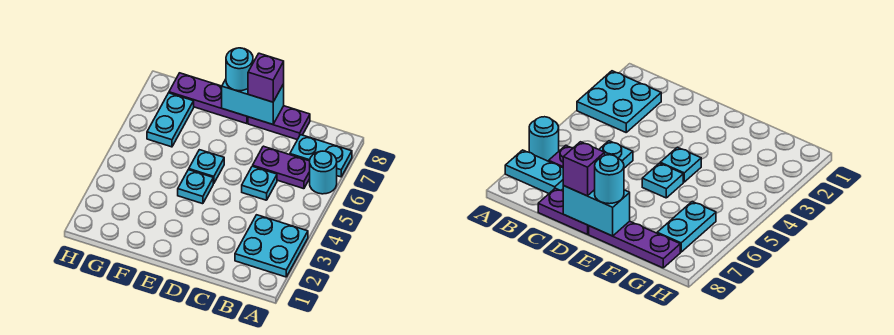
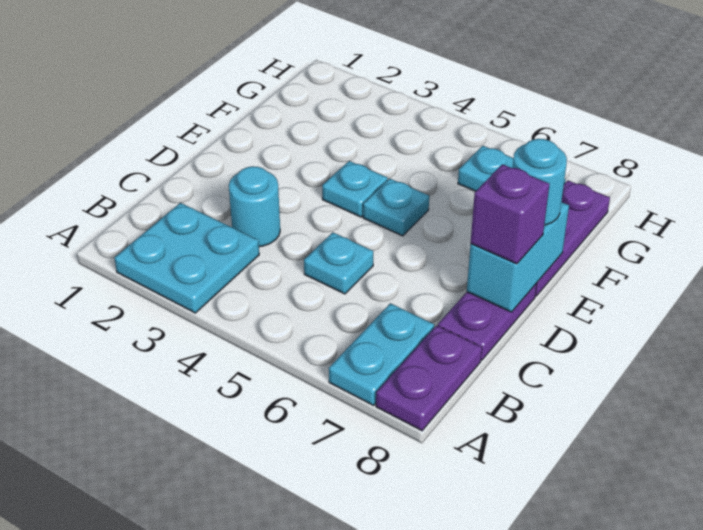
cyan 1x1 round brick [310,151,337,194] -> cyan 1x1 round brick moved to [229,166,280,247]
purple 1x2 plate [253,146,310,189] -> purple 1x2 plate moved to [376,325,482,431]

